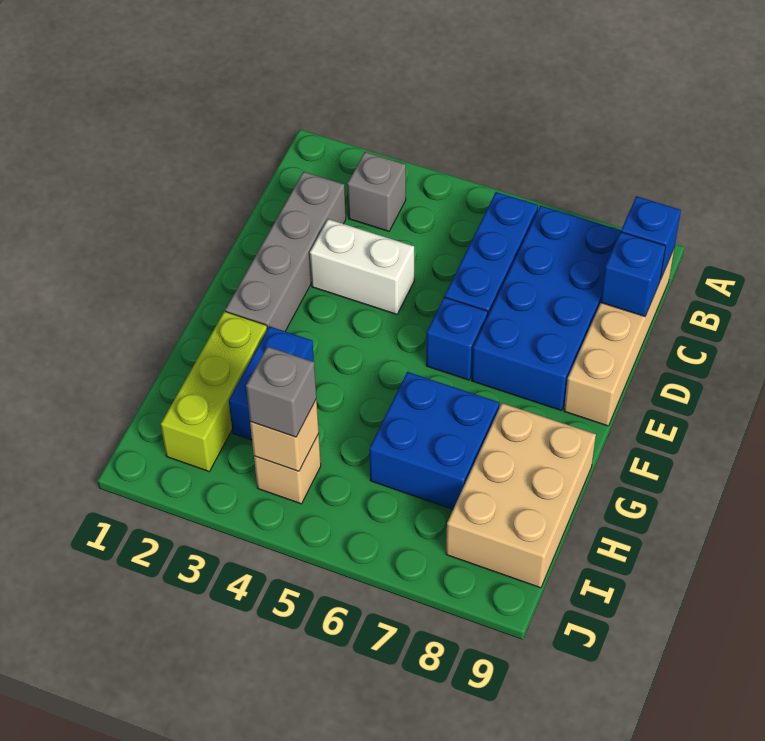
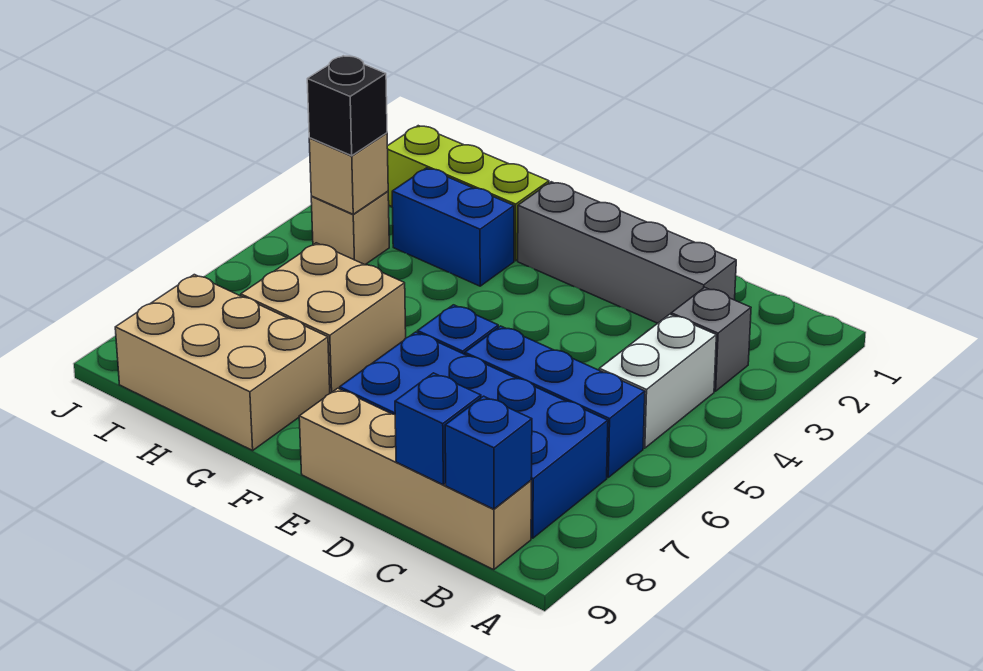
white 1x2 brick [310,219,414,314] -> white 1x2 brick moved to [599,314,716,448]
blue 2x2 brick [369,372,499,509] -> tan 2x2 brick [241,243,406,393]
grey 1x1 brick [246,347,316,437] -> black 1x1 brick [307,56,387,156]

